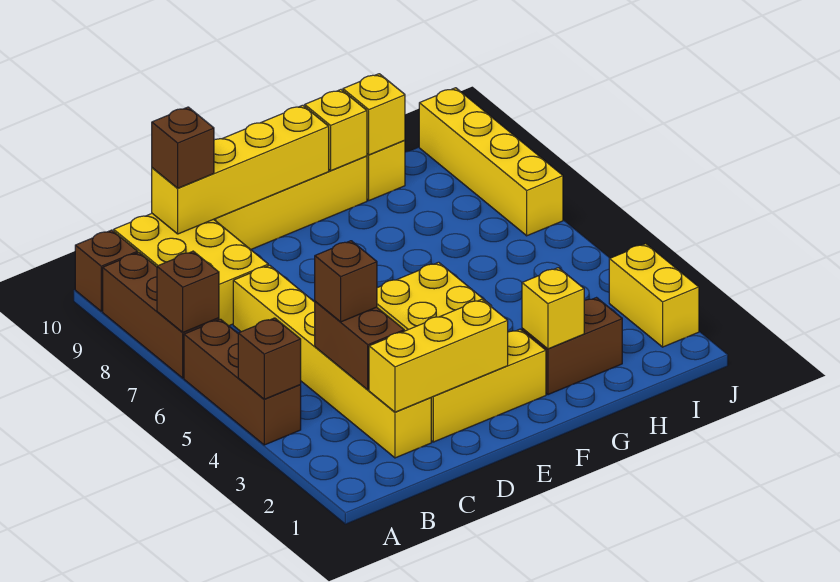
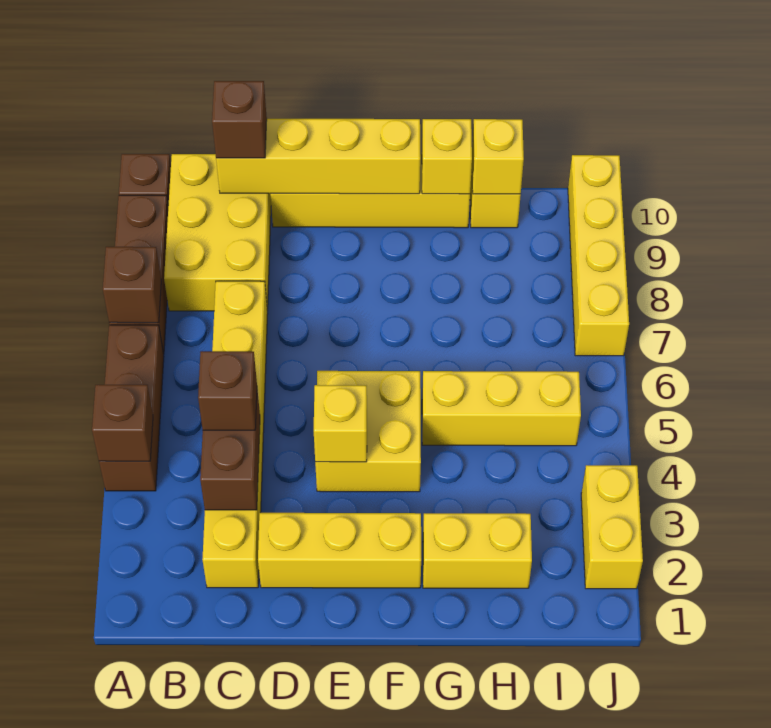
yellow 1x3 brick [369,299,508,412] -> yellow 1x3 brick moved to [422,371,581,446]
brown 1x2 brick [522,298,622,395] -> yellow 1x2 brick [423,513,532,588]
yellow 1x1 brick [522,268,584,349] -> yellow 1x1 brick moved to [314,385,367,462]

